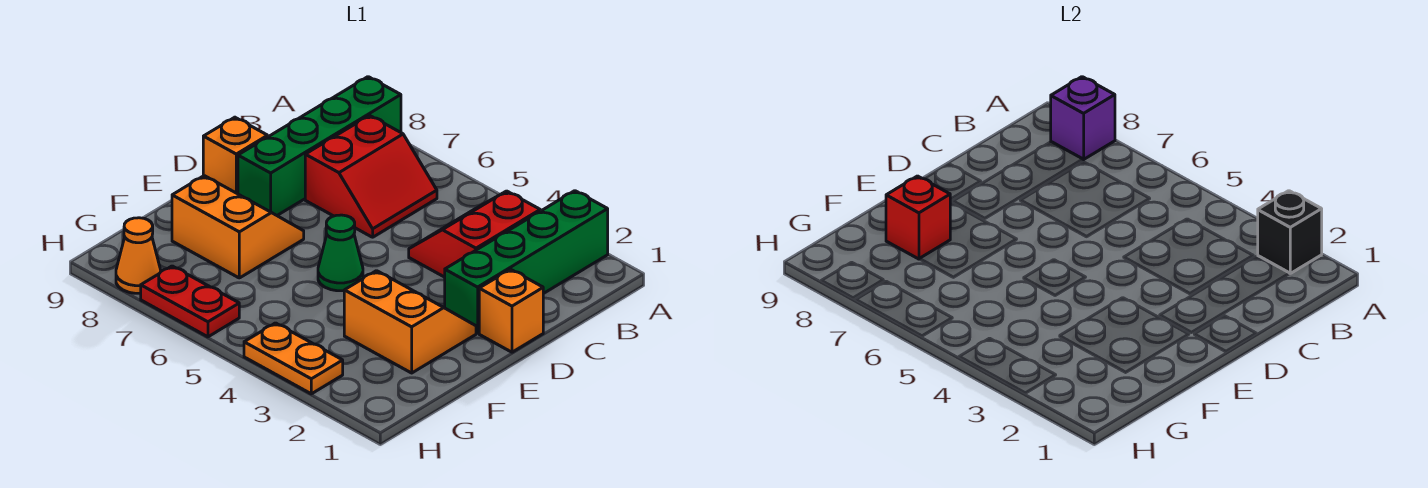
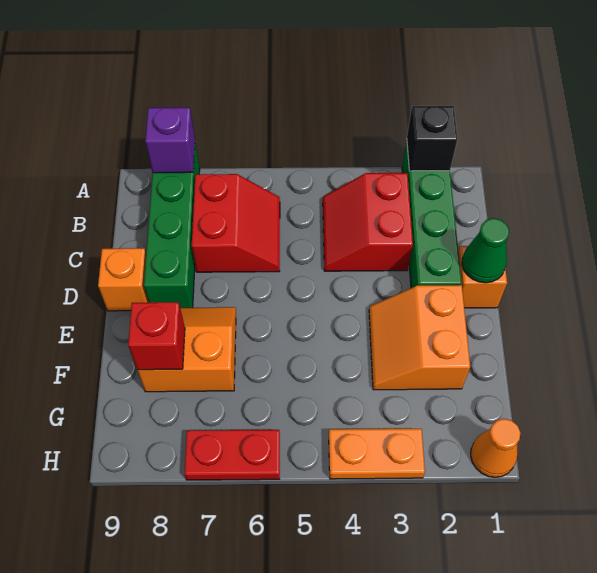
orange 2x2 slope [344,271,476,373] -> orange 2x2 slope turned to [369,285,470,390]
green 1x1 cone [318,215,363,291] -> green 1x1 cone moved to [462,218,509,283]
orange 1x1 cone [116,218,161,293] -> orange 1x1 cone moved to [471,419,521,477]

